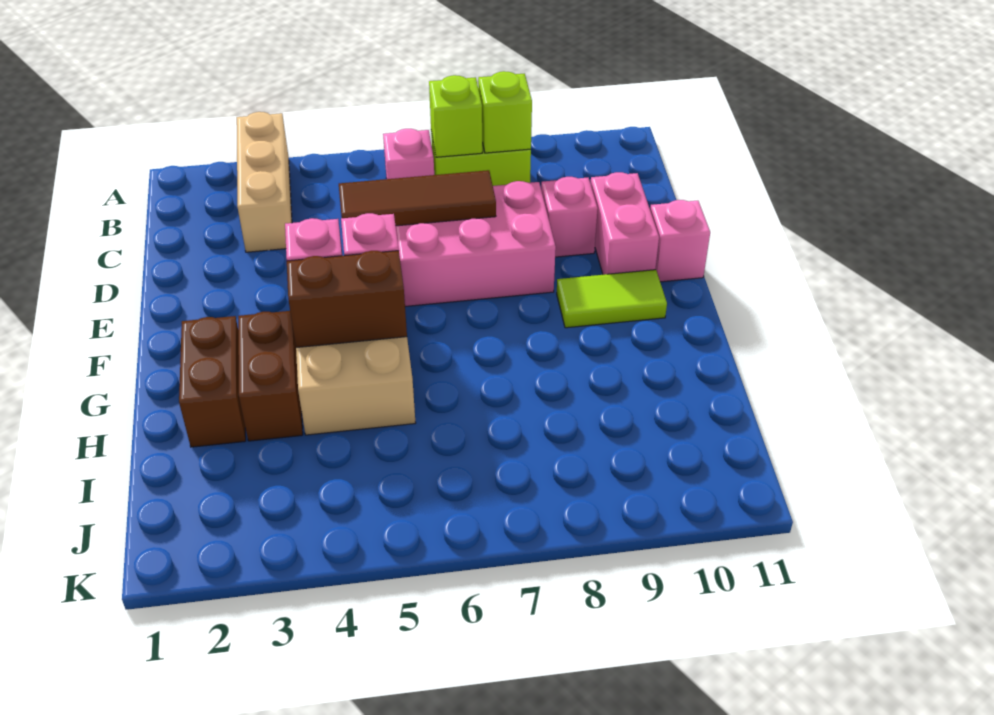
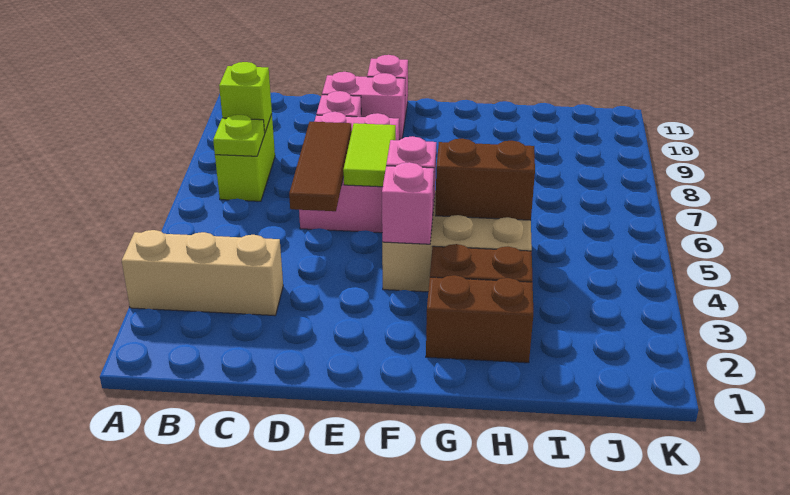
pink 1x1 brick [383,129,434,179] -> none
lime 1x1 brick [429,75,482,157] -> lime 1x1 plate [213,115,265,156]
lime 1x2 tile [557,270,667,328] -> lime 1x2 tile moved to [343,123,396,187]
brown 1x2 brick [287,251,407,348] -> brown 1x2 brick turned to [435,139,535,220]

